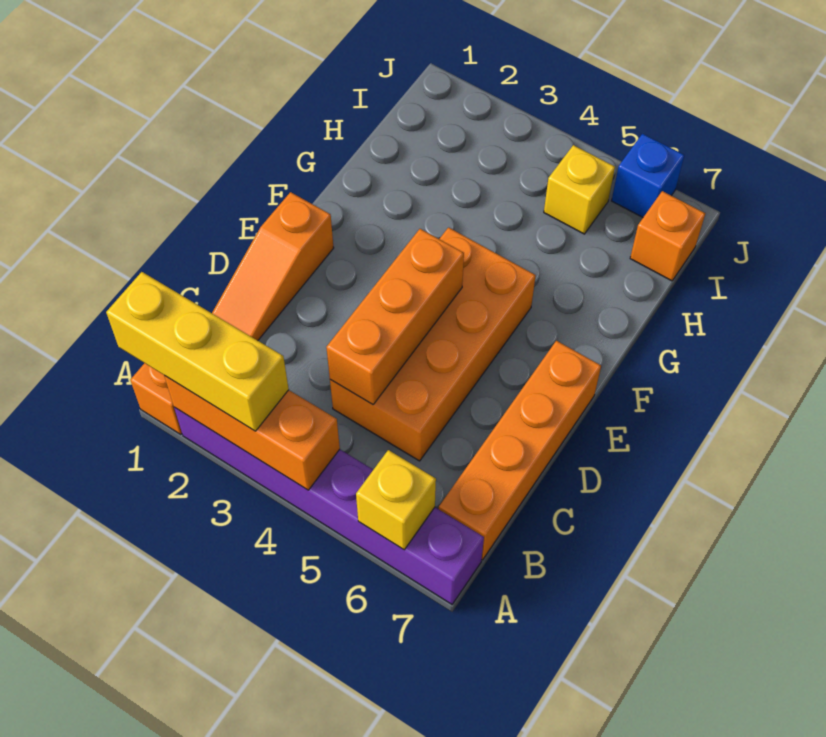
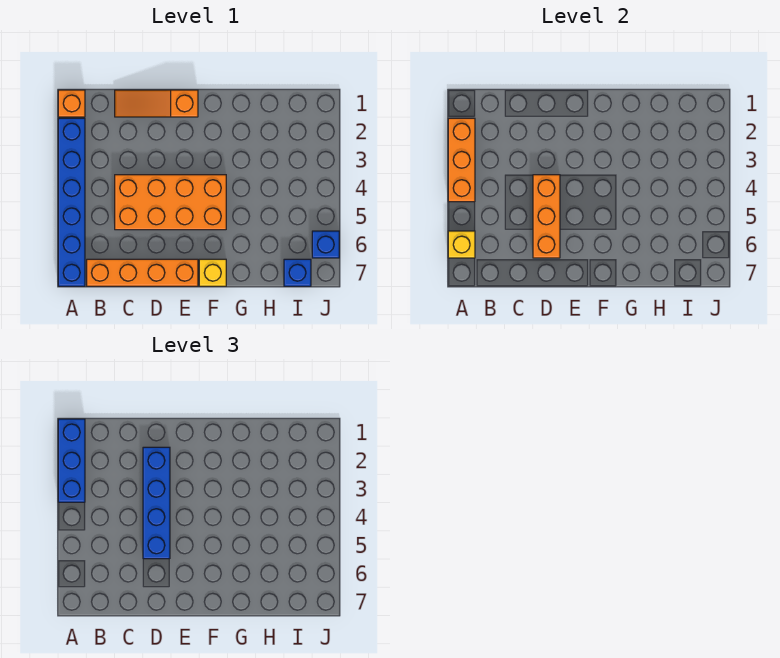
yellow 1x3 brick [106,272,289,431] -> blue 1x3 brick [58,419,85,502]
purple 1x6 brick [174,407,484,604] -> blue 1x6 brick [58,118,85,286]
orange 1x3 brick [326,229,464,404] -> orange 1x3 brick turned to [533,175,560,258]
none -> blue 1x4 brick [143,447,170,559]
yellow 1x1 brick [544,145,615,234] -> yellow 1x1 brick moved to [199,259,226,286]
orange 1x1 brick [630,191,705,281] -> blue 1x1 brick [284,259,311,286]

